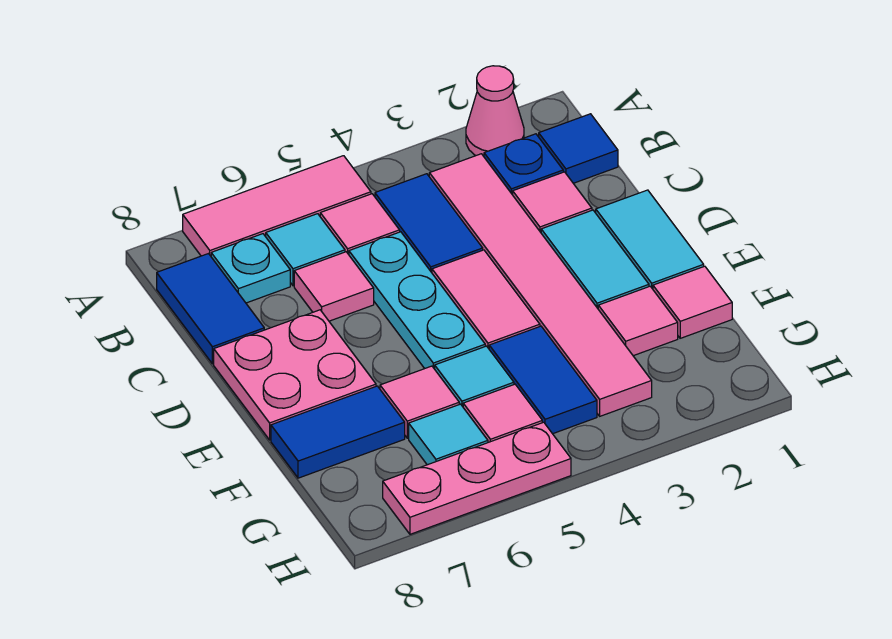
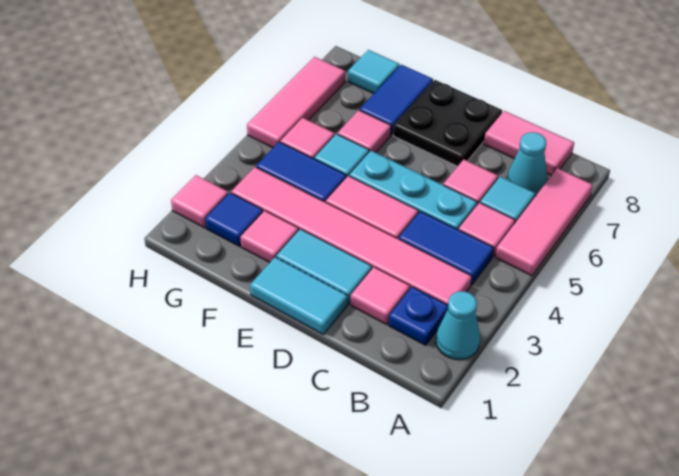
pink 1x1 cone [466,66,524,156] -> cyan 1x1 cone [436,291,480,360]
blue 1x1 tile [539,114,618,183] -> blue 1x1 tile moved to [205,193,263,246]
cyan 1x1 plate [211,234,290,303] -> cyan 1x1 cone [507,132,547,196]
blue 1x2 tile [157,254,264,364] -> pink 1x2 tile [484,111,574,176]
pink 2x2 plate [214,310,376,440] -> black 2x2 plate [393,80,502,166]
pink 1x1 tile [653,266,732,338] -> pink 1x1 tile moved to [171,175,228,228]
cyan 1x1 tile [409,404,488,465] -> cyan 1x1 tile moved to [348,50,400,94]
pink 1x3 plate [383,422,571,534] -> pink 1x3 tile [247,57,345,148]

